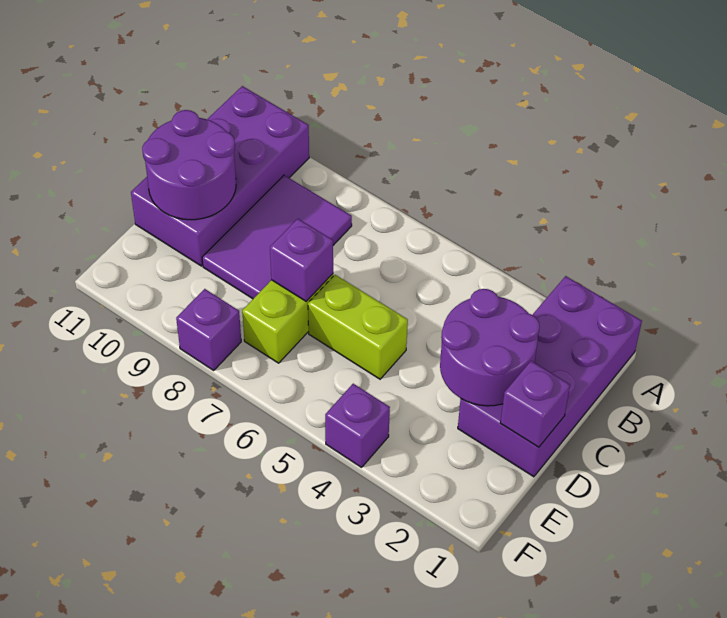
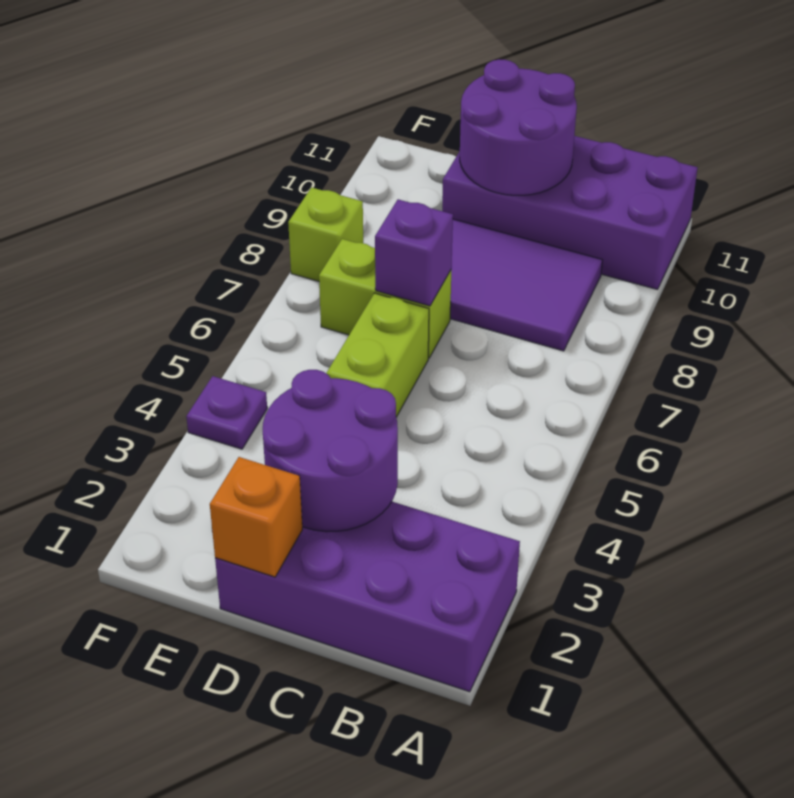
purple 1x1 brick [500,361,570,447] -> orange 1x1 brick [210,457,302,577]
purple 1x1 brick [325,384,390,467] -> purple 1x1 plate [186,376,267,449]
purple 1x1 brick [176,289,241,370] -> lime 1x1 brick [288,187,363,281]

